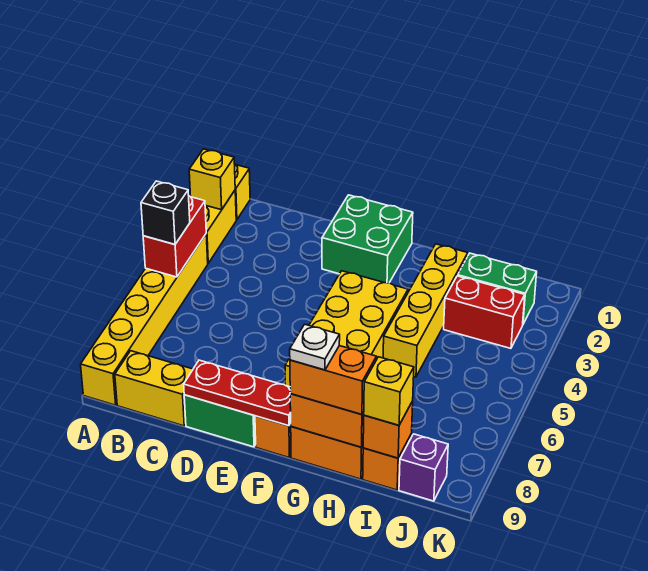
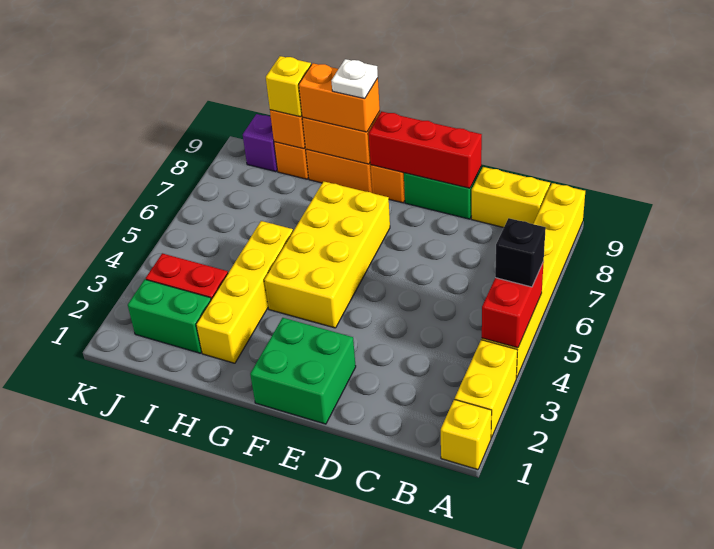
yellow 1x1 brick [189,149,235,210] -> none
red 1x3 plate [184,360,291,426] -> red 1x3 brick [369,111,482,188]

